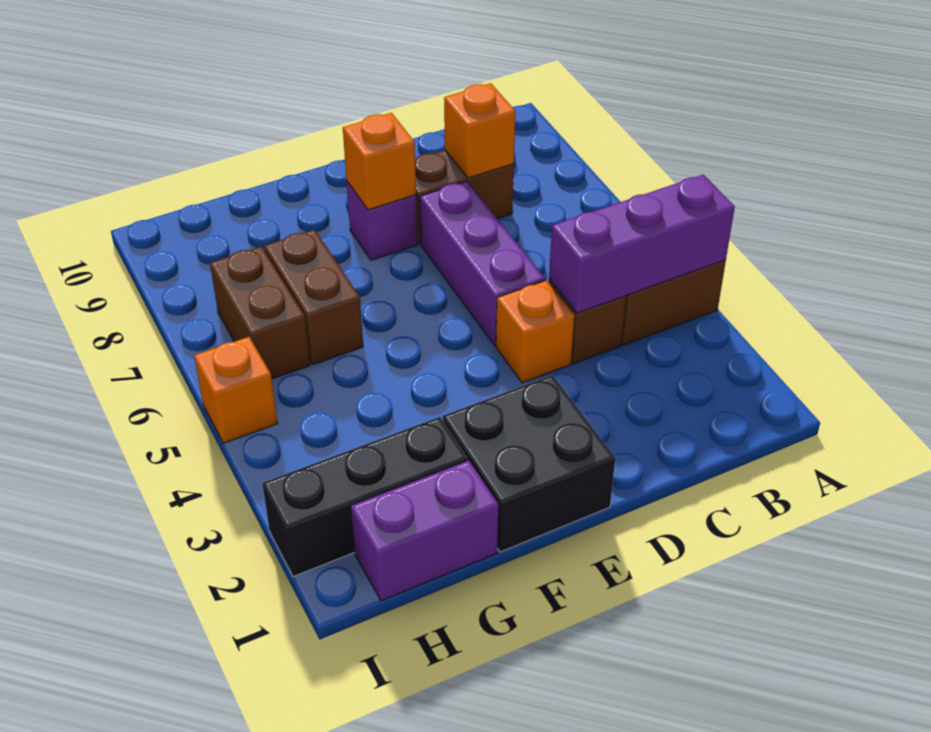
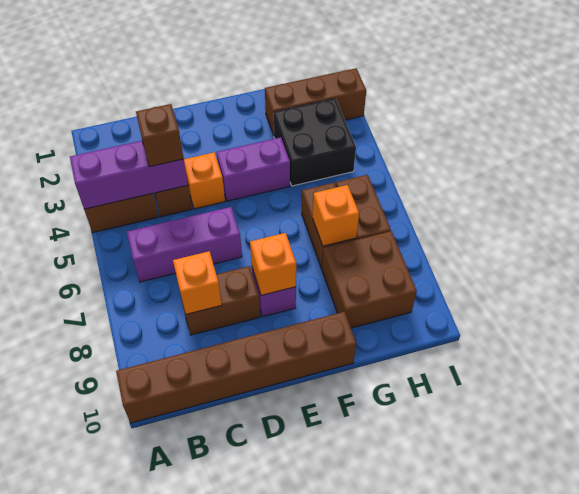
none -> brown 1x6 brick [116,312,356,423]
none -> brown 1x1 brick [136,104,184,167]
purple 1x3 brick [420,181,545,345] -> purple 1x3 brick turned to [127,207,242,282]
black 2x2 brick [443,375,615,552] -> black 2x2 brick moved to [274,98,356,186]
purple 1x2 brick [351,461,498,601] -> purple 1x2 brick moved to [216,137,290,201]
black 1x3 brick [262,417,468,577] -> brown 1x3 brick [265,68,366,135]
none -> brown 2x2 brick [322,231,417,328]
orange 1x1 brick [194,337,278,443] -> orange 1x1 brick moved to [313,185,359,246]

